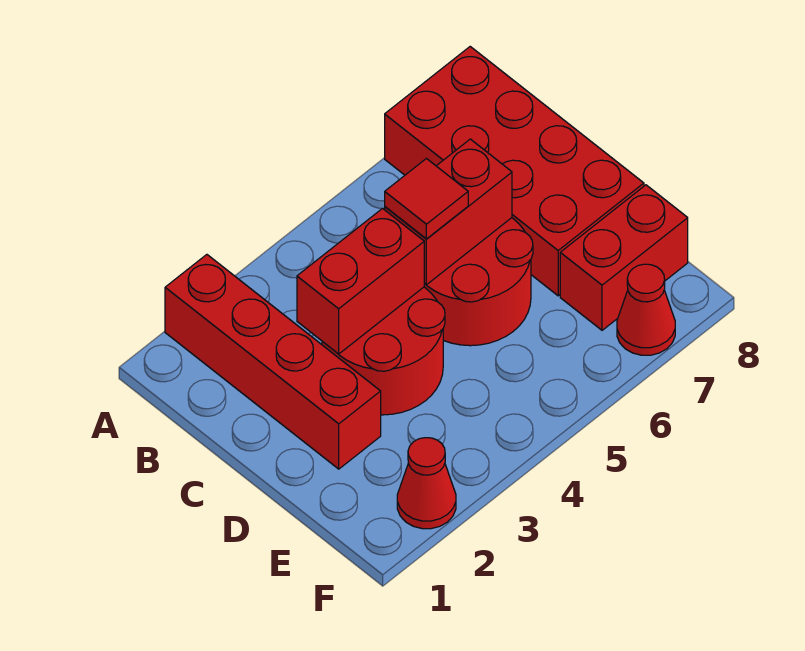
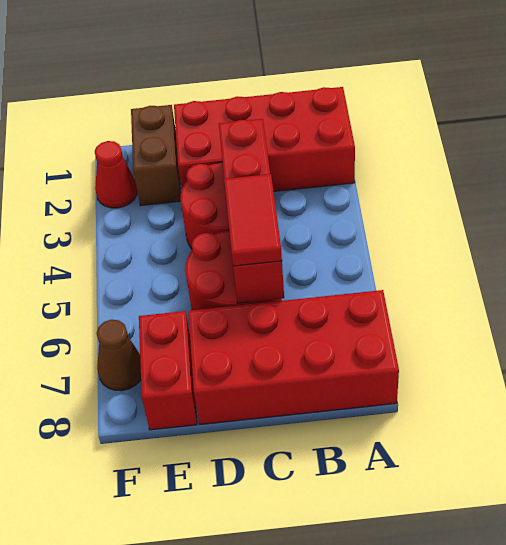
red 1x4 brick [165,255,381,469] -> red 2x4 brick [174,87,355,191]
red 1x1 tile [385,159,468,239] -> red 1x2 tile [224,174,282,266]
none -> brown 1x2 brick [131,105,181,206]
red 1x1 cone [617,264,675,355] -> brown 1x1 cone [96,320,141,391]

